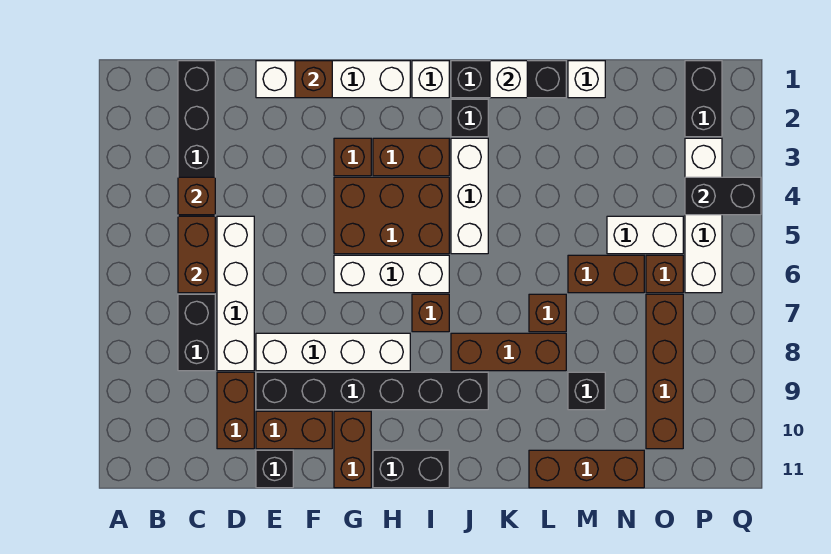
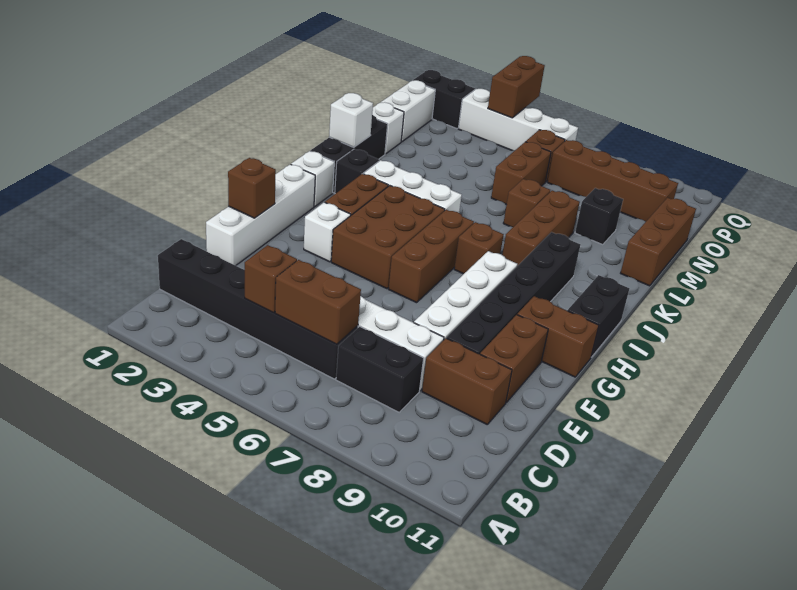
black 1x1 brick [256,450,293,488] -> none
brown 1x1 brick [334,138,371,176] -> white 1x1 brick [304,202,351,262]
white 1x3 brick [334,255,449,293] -> brown 1x3 brick [389,210,474,303]
white 1x2 brick [607,216,683,254] -> white 1x2 brick moved to [381,80,435,142]
black 1x2 brick [685,177,761,215] -> brown 1x2 brick [488,56,545,118]

